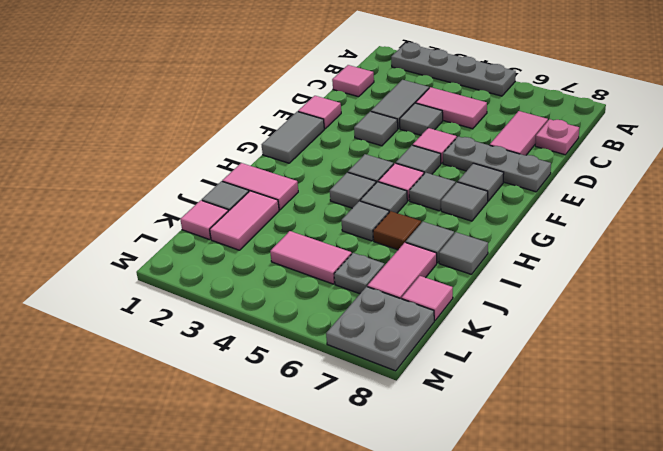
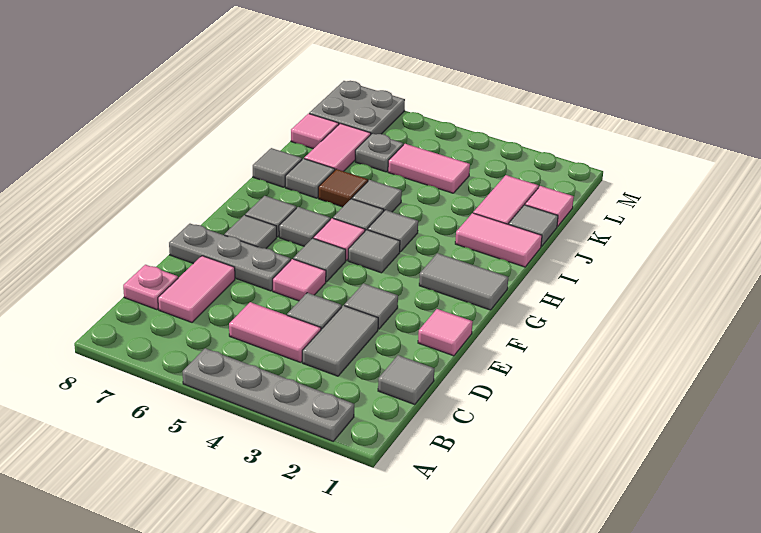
pink 1x1 tile [332,65,374,97] -> grey 1x1 tile [378,355,434,405]
grey 1x2 tile [262,112,324,163] -> grey 1x2 tile turned to [419,253,508,310]

